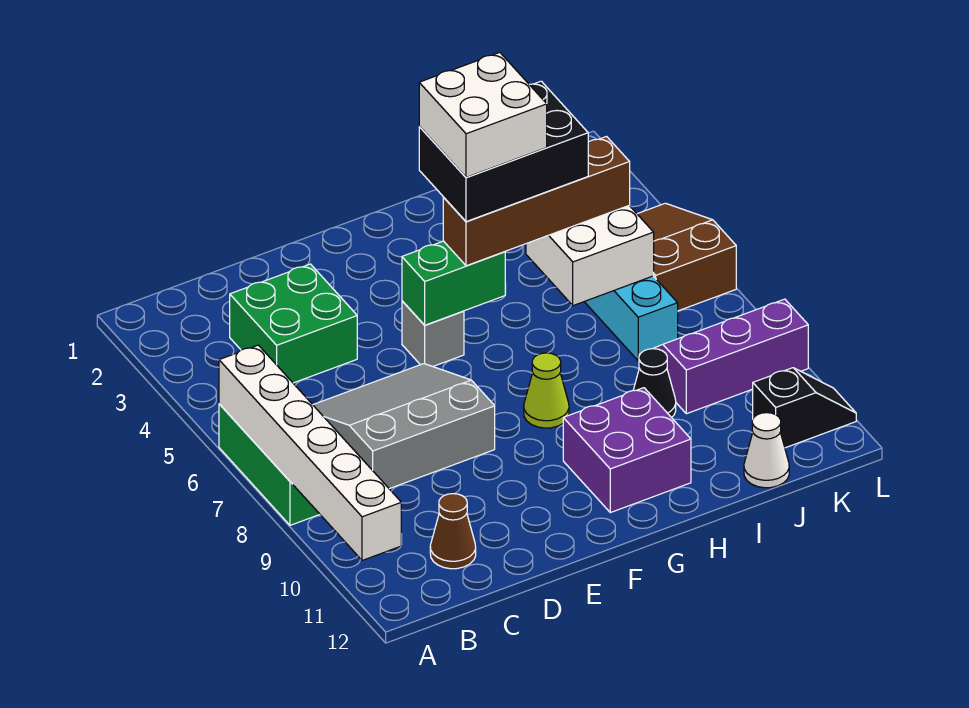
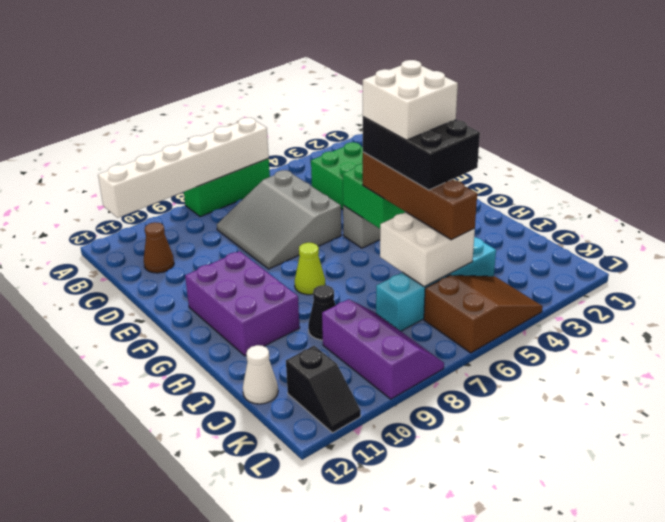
grey 3x3 slope [313,364,495,489] -> grey 3x3 slope turned to [217,170,341,269]
purple 2x2 brick [563,388,691,513] -> purple 2x3 brick [185,251,300,356]

